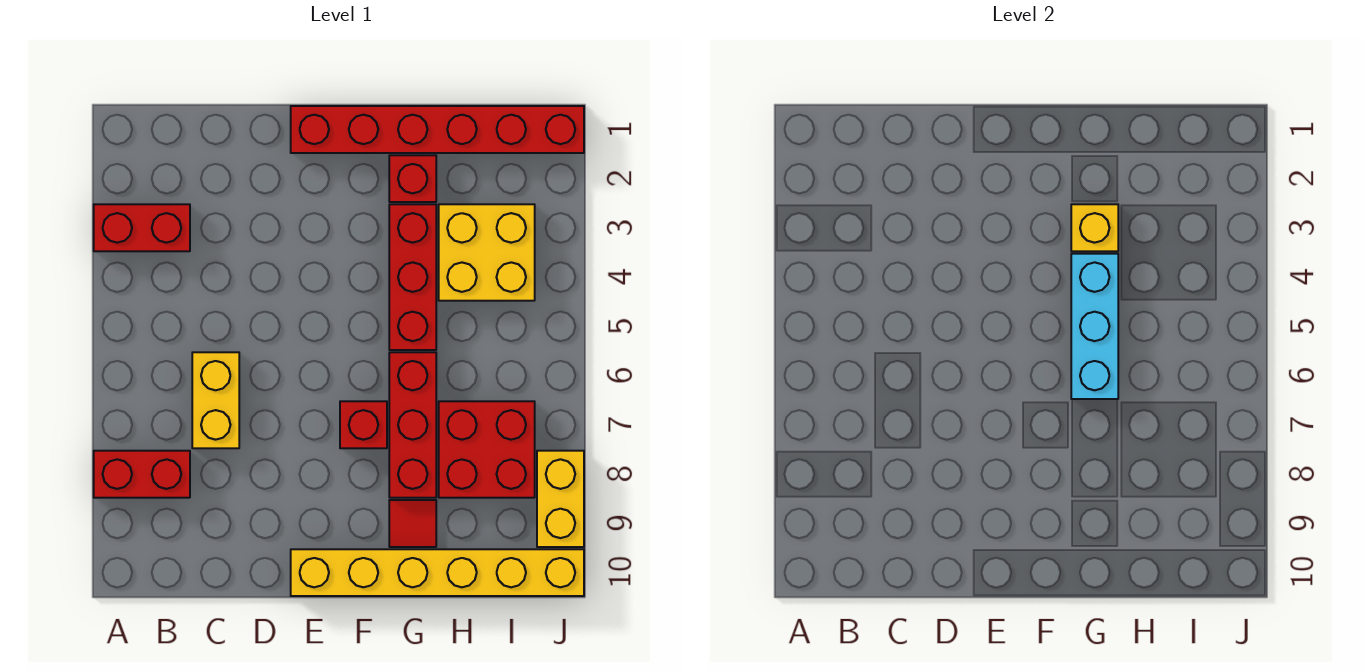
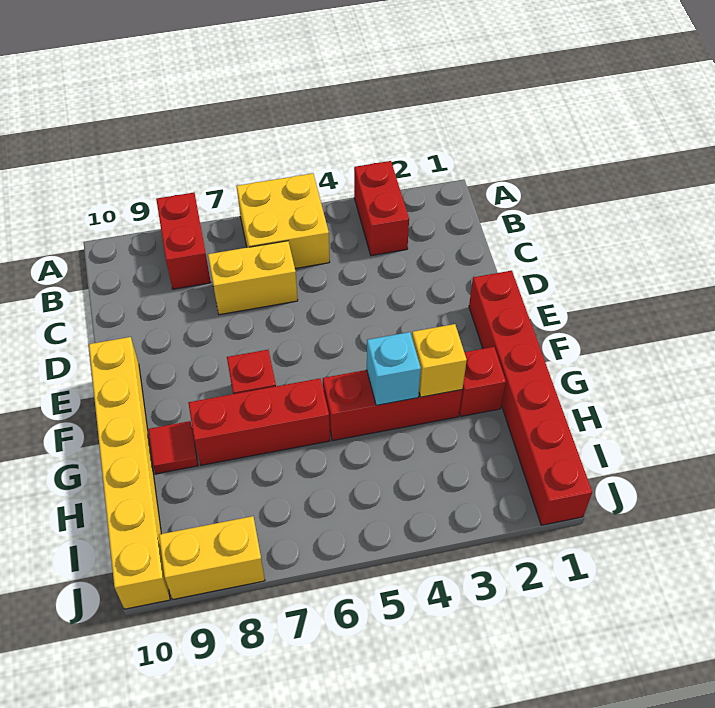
cyan 1x3 brick [1071,254,1118,399] -> cyan 1x1 brick [367,332,421,405]
yellow 2x2 brick [439,204,535,301] -> yellow 2x2 brick moved to [237,173,330,268]
red 2x2 brick [439,401,535,498] -> none

